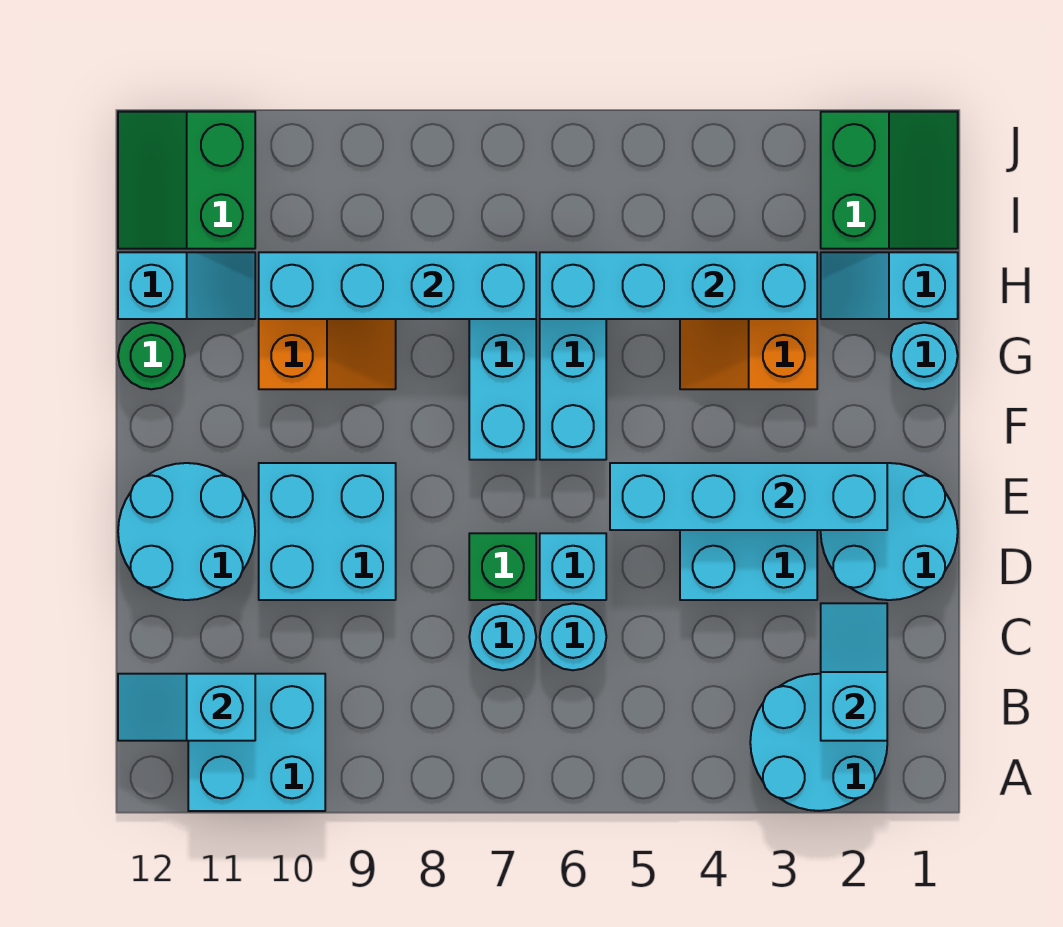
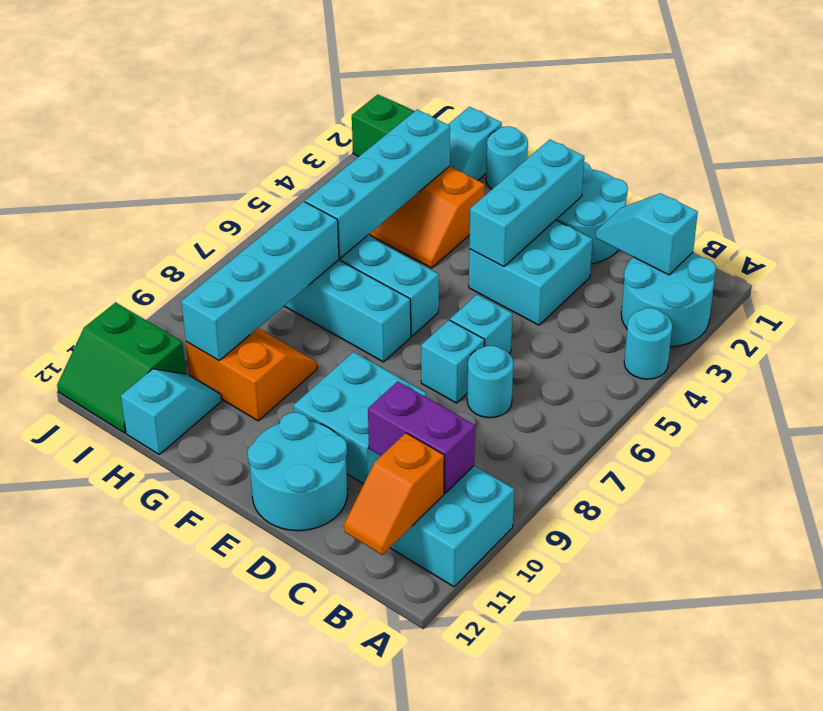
none -> purple 1x2 brick [368,381,475,493]
cyan 1x2 slope [118,674,255,741] -> orange 1x2 slope [344,433,444,555]
cyan 1x1 round brick [540,604,606,670] -> cyan 1x1 round brick moved to [624,308,672,379]
green 1x1 brick [469,533,536,600] -> cyan 1x1 brick [421,320,484,403]
cyan 1x4 brick [610,463,887,530] -> cyan 1x3 brick [469,139,584,266]
green 1x1 round brick [118,323,185,389] -> none

